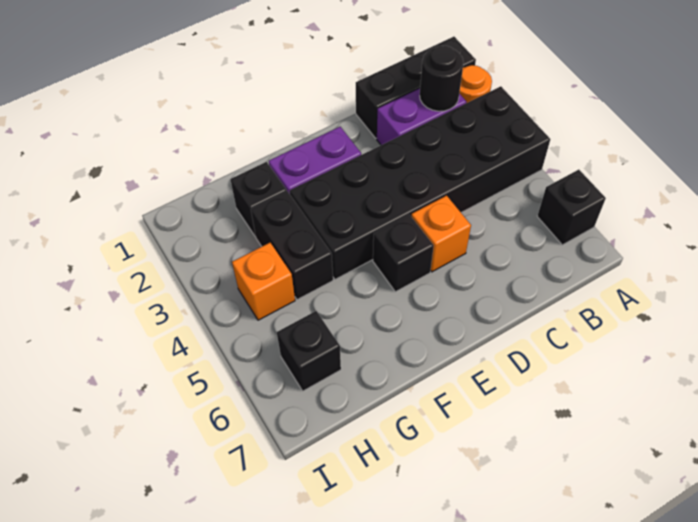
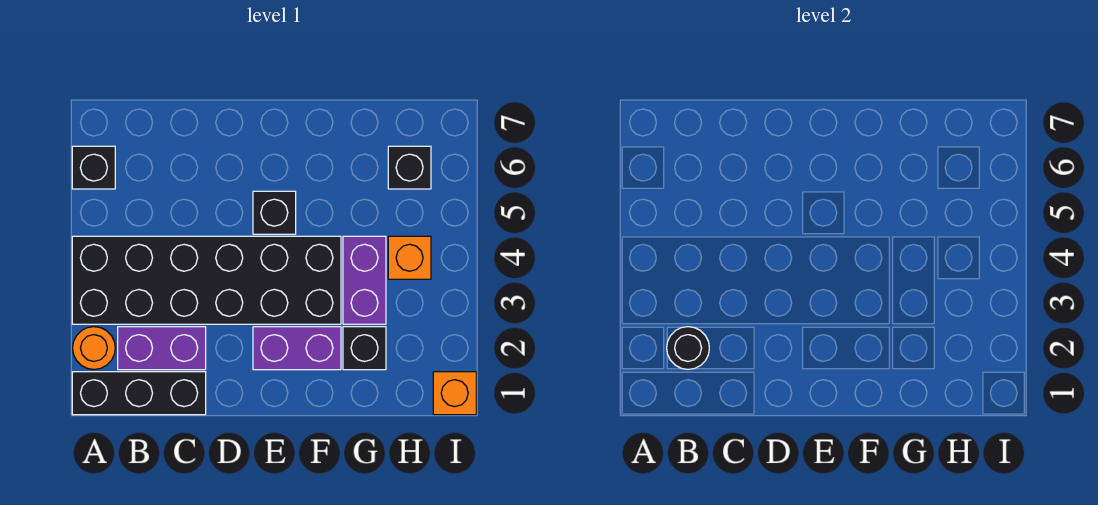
orange 1x1 brick [411,196,471,272] -> orange 1x1 brick moved to [433,372,476,415]
black 1x2 brick [251,191,333,300] -> purple 1x2 brick [343,236,386,324]

